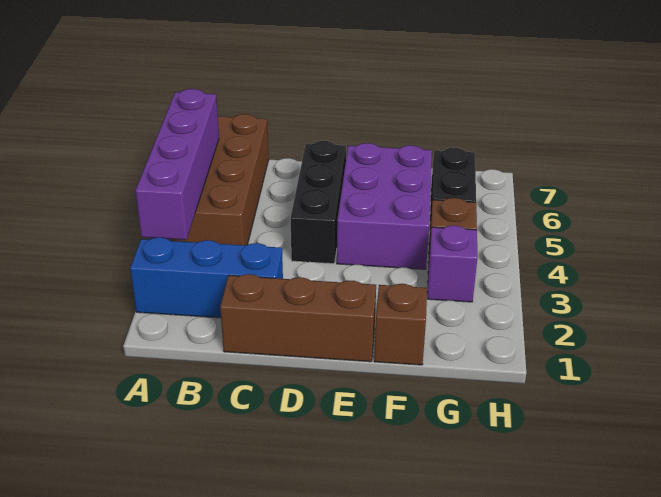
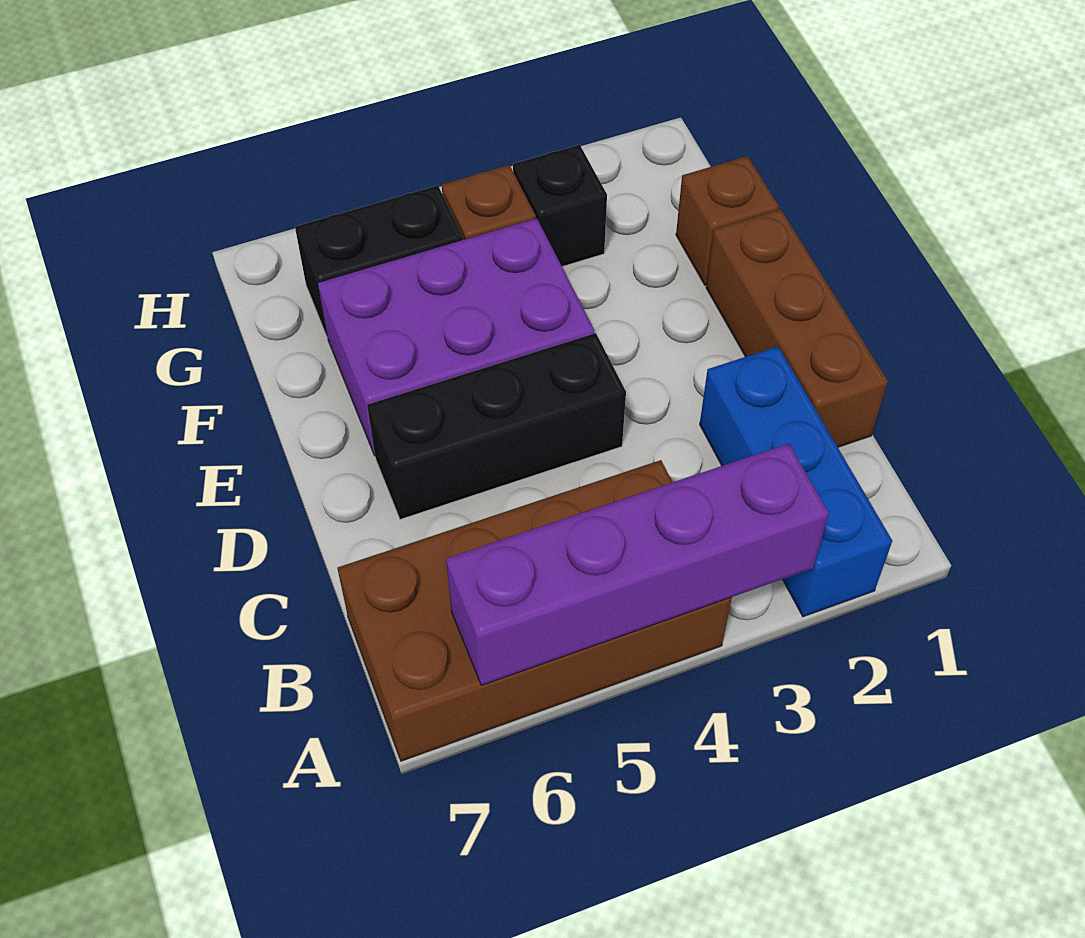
purple 1x1 brick [427,225,478,302] -> black 1x1 brick [513,145,607,267]

